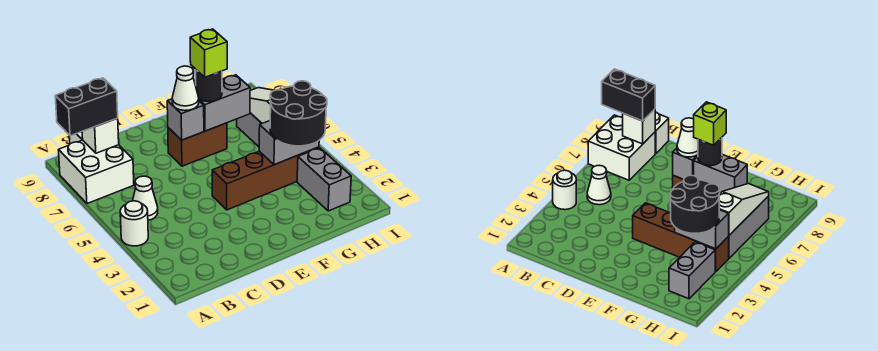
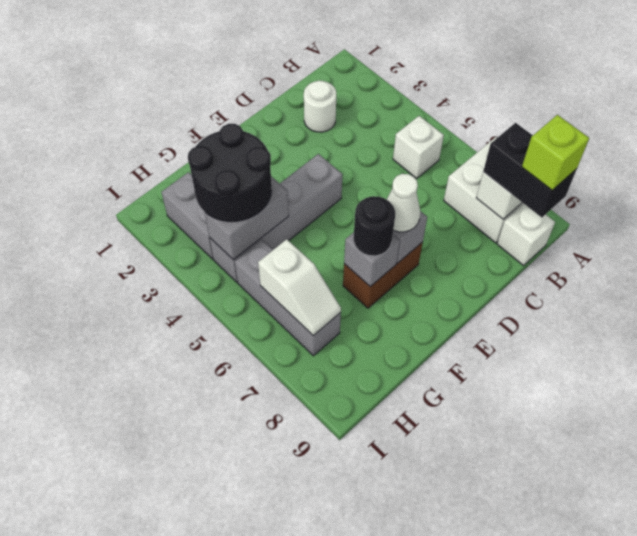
white 1x1 round brick [120,201,148,246] -> white 1x1 round brick moved to [304,81,336,132]
black 1x2 brick [55,78,118,136] -> black 1x2 brick turned to [483,123,577,218]
white 1x1 cone [133,176,158,220] -> white 1x1 brick [393,116,444,178]
brown 1x4 brick [212,147,319,210] -> grey 1x4 brick [210,154,343,282]
grey 1x2 brick [199,75,250,131] -> grey 1x1 brick [344,232,400,287]
lime 1x1 brick [190,29,227,77] -> lime 1x1 brick moved to [522,115,589,190]
white 1x3 slope [250,88,274,123] -> white 1x2 slope [258,239,341,336]

